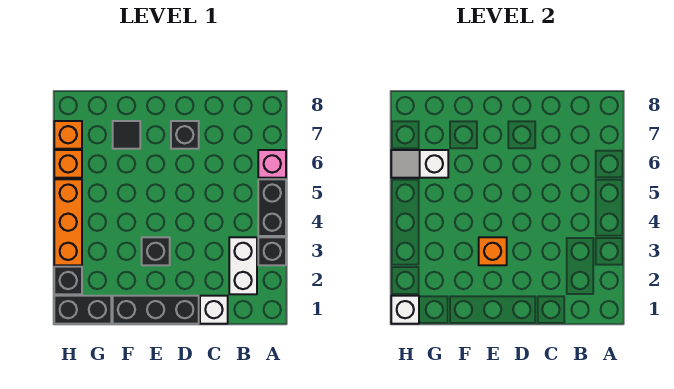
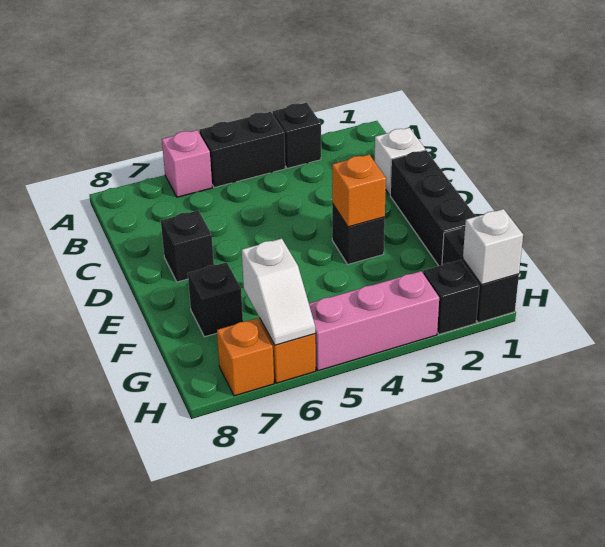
white 1x2 brick [229,237,257,294] -> none
black 1x1 tile [113,121,140,149] -> black 1x1 brick [188,262,243,337]
orange 1x3 brick [54,179,82,265] -> pink 1x3 brick [309,271,439,371]

